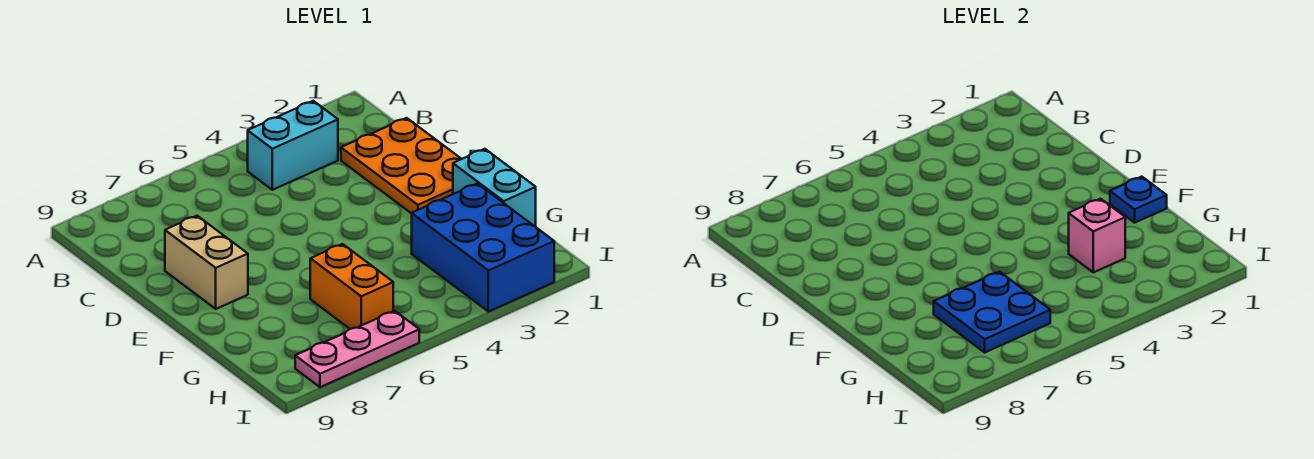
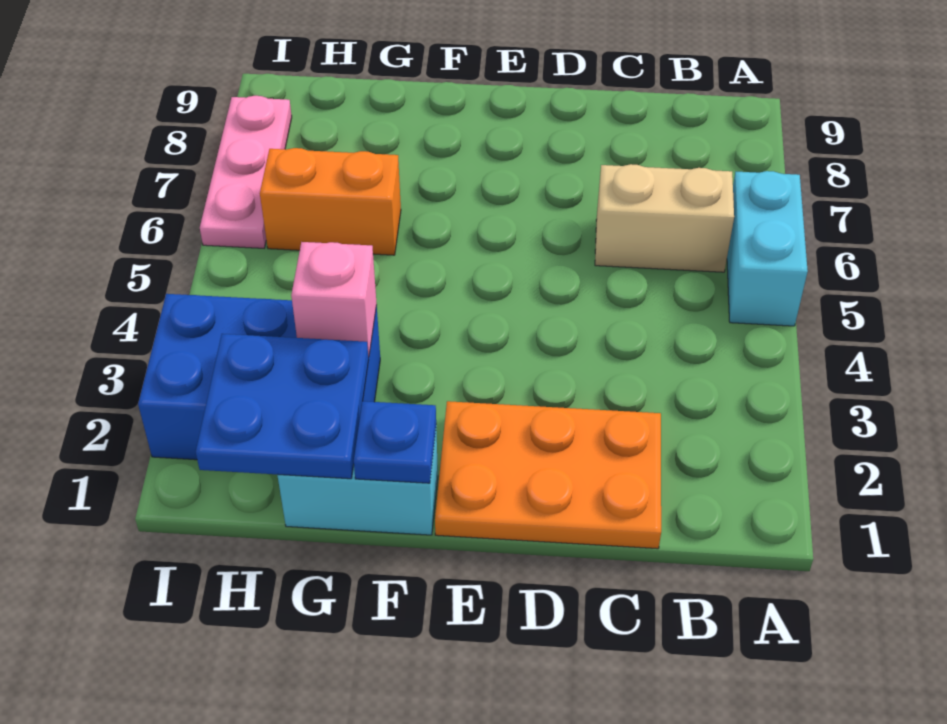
cyan 1x2 brick [248,101,338,190] -> cyan 1x2 brick moved to [727,171,808,326]
tan 1x2 brick [165,216,248,309] -> tan 1x2 brick moved to [595,164,734,272]
blue 2x2 plate [934,272,1050,352] -> blue 2x2 plate moved to [196,334,369,479]

